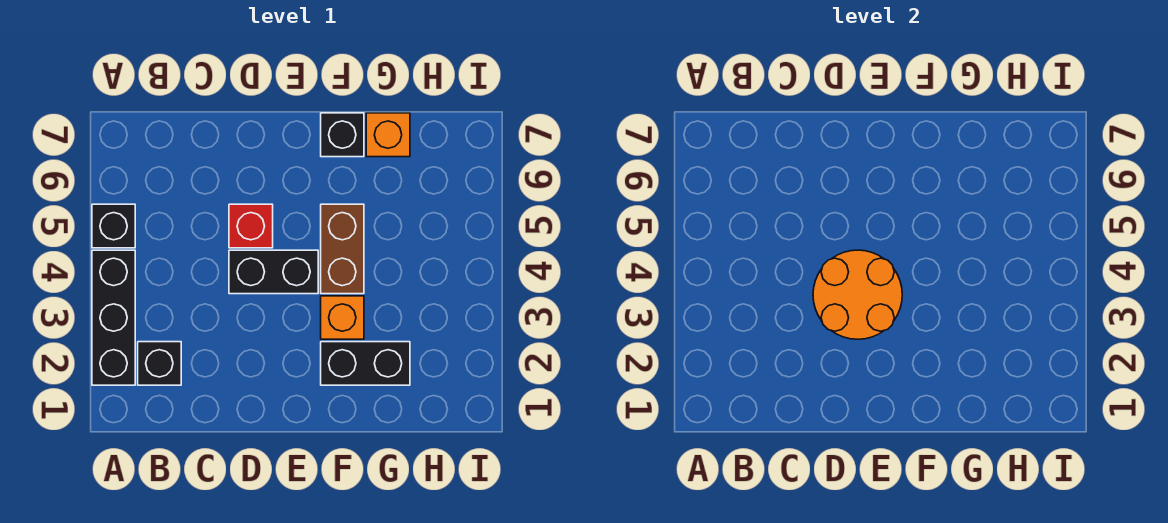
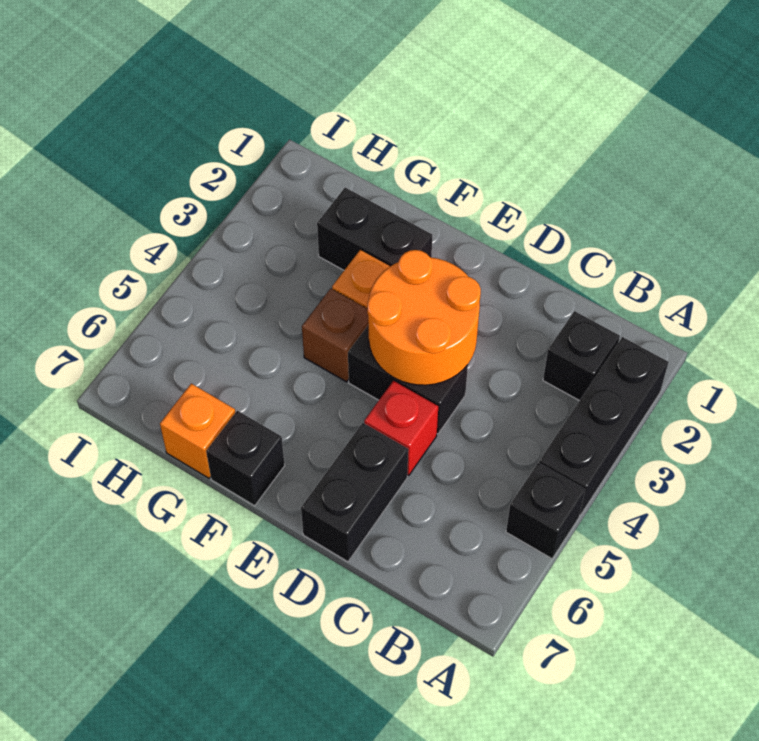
none -> black 1x2 brick [301,423,408,562]
brown 1x2 brick [321,204,364,294] -> brown 1x1 brick [302,289,369,382]

